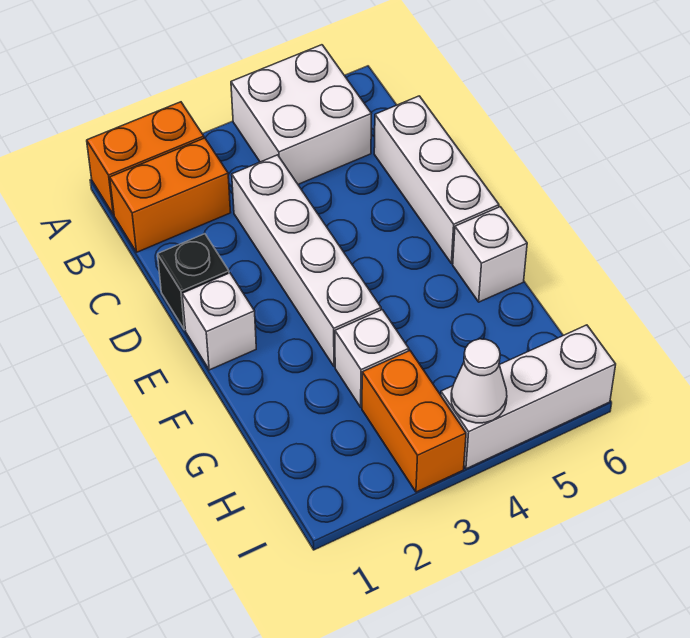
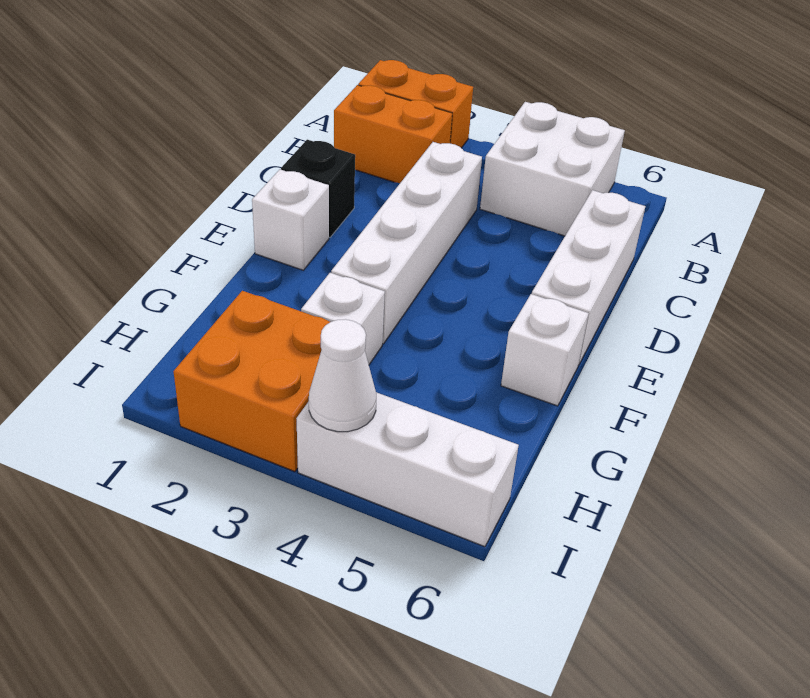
orange 1x2 brick [362,351,466,492] -> orange 2x2 brick [173,291,330,472]

